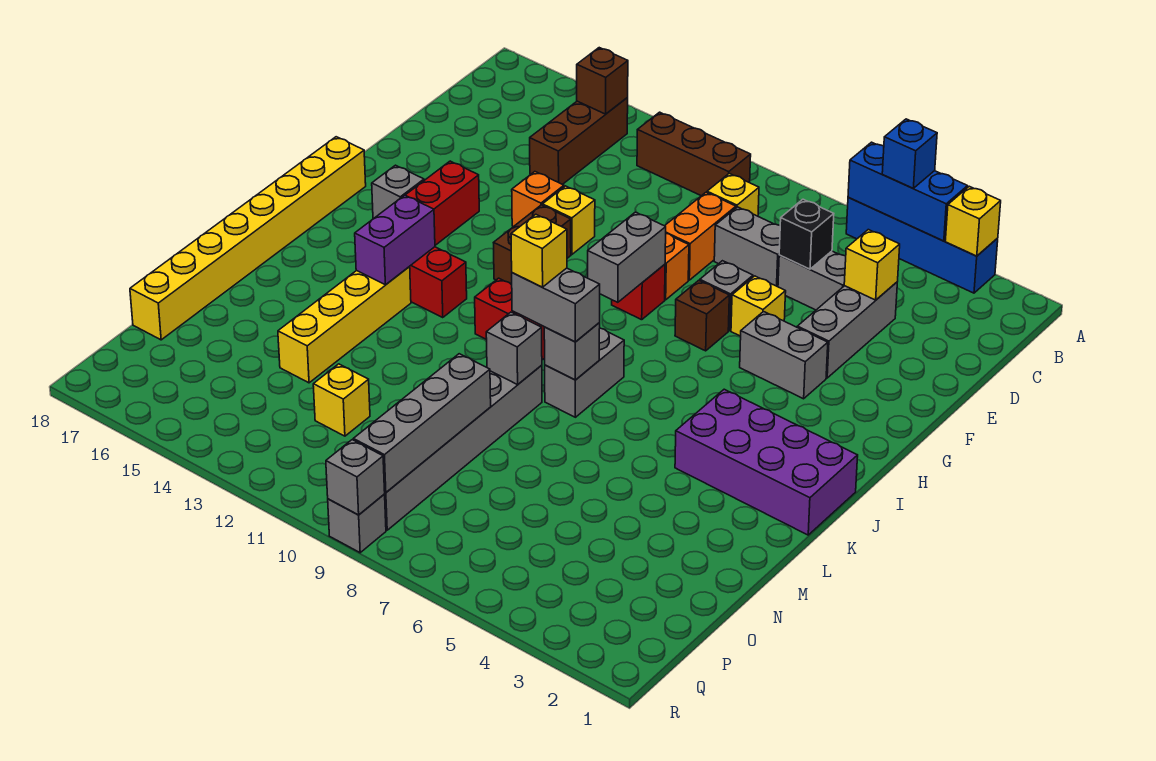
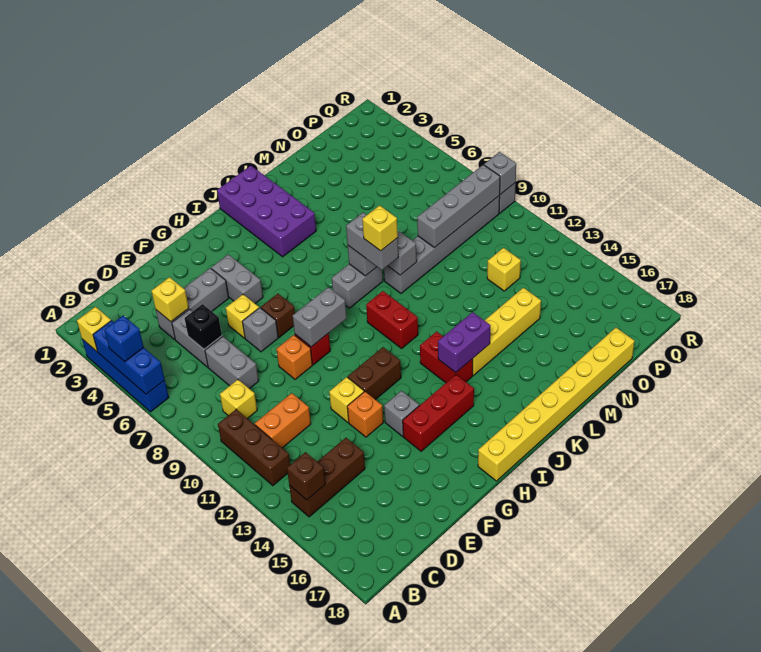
orange 1x2 brick [665,192,736,280] -> orange 1x2 brick moved to [255,393,311,448]
grey 1x1 brick [372,165,424,219] -> grey 1x1 brick moved to [384,391,419,436]

